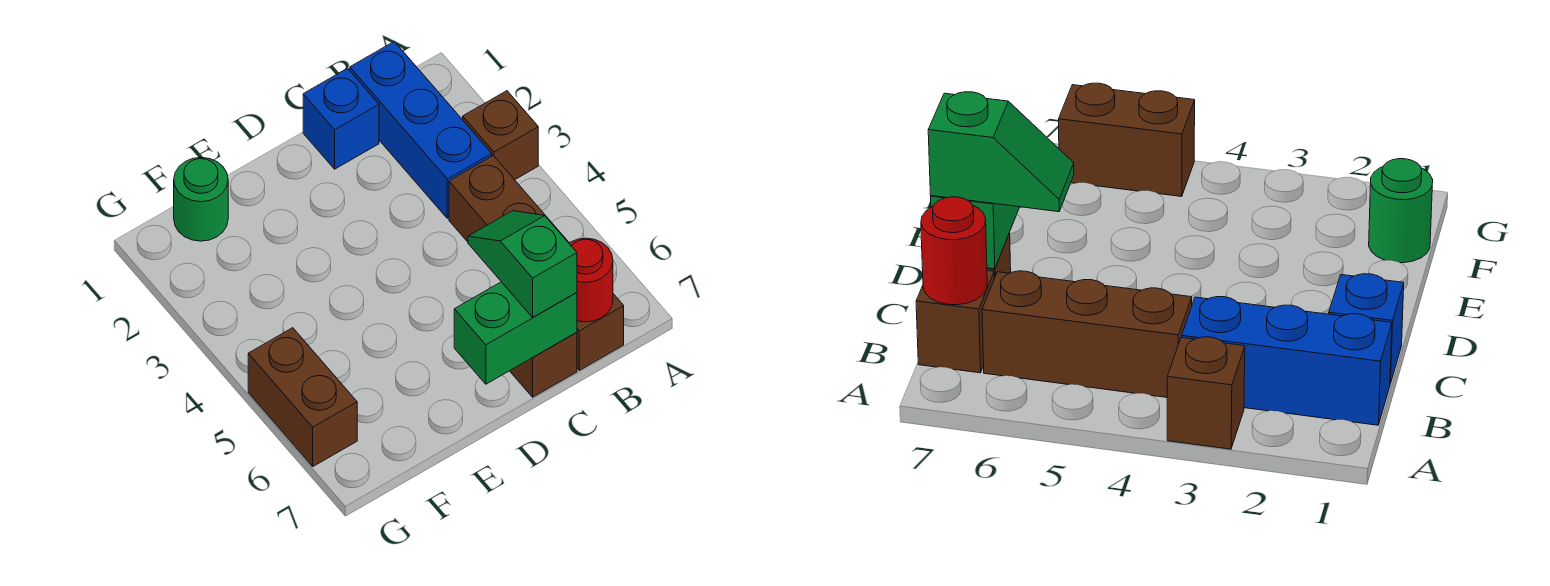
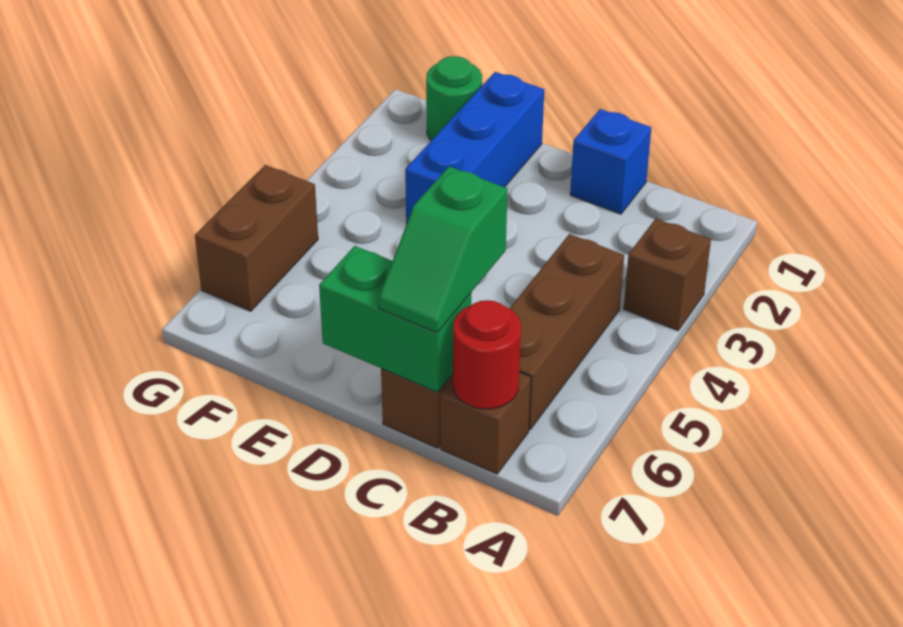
blue 1x3 brick [350,42,492,218] -> blue 1x3 brick moved to [405,72,544,224]
green 1x2 slope [468,211,577,317] -> green 1x2 slope turned to [379,166,508,333]

